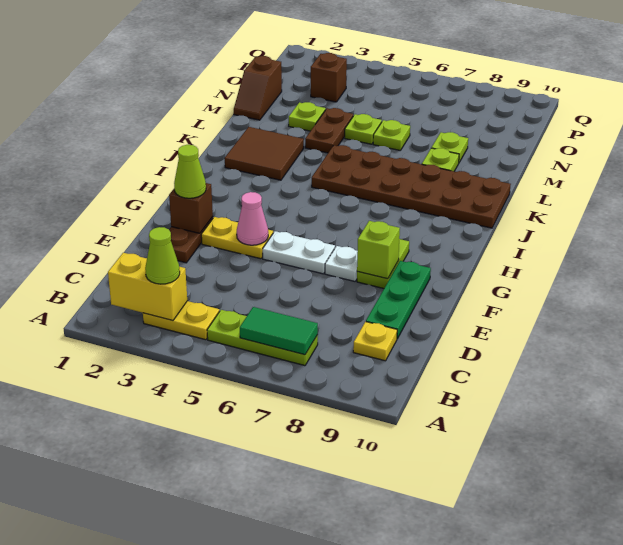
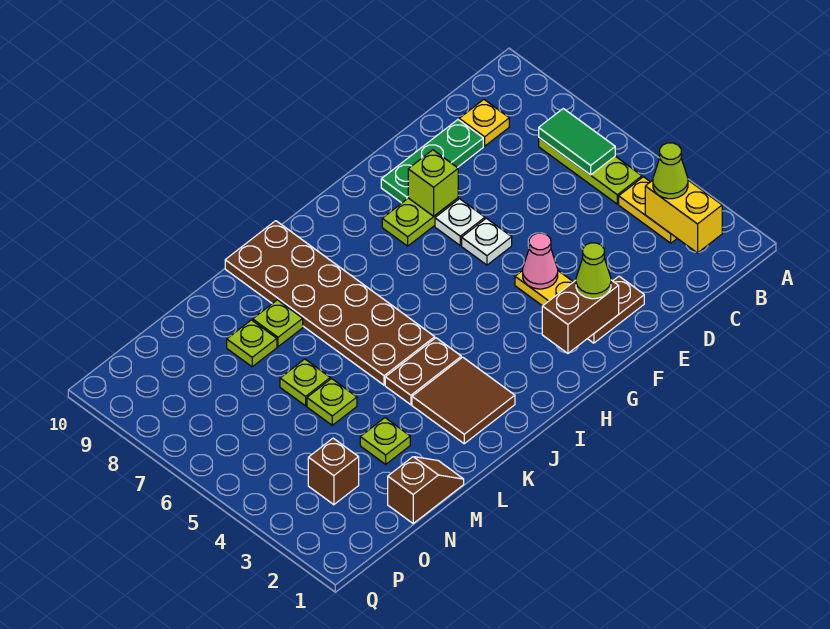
brown 1x1 brick [169,183,213,233] -> brown 1x2 brick [542,280,619,353]
white 1x2 plate [263,231,335,274] -> white 1x1 plate [462,218,512,265]
brown 1x2 plate [305,108,353,153] -> brown 1x2 plate moved to [385,338,461,405]

